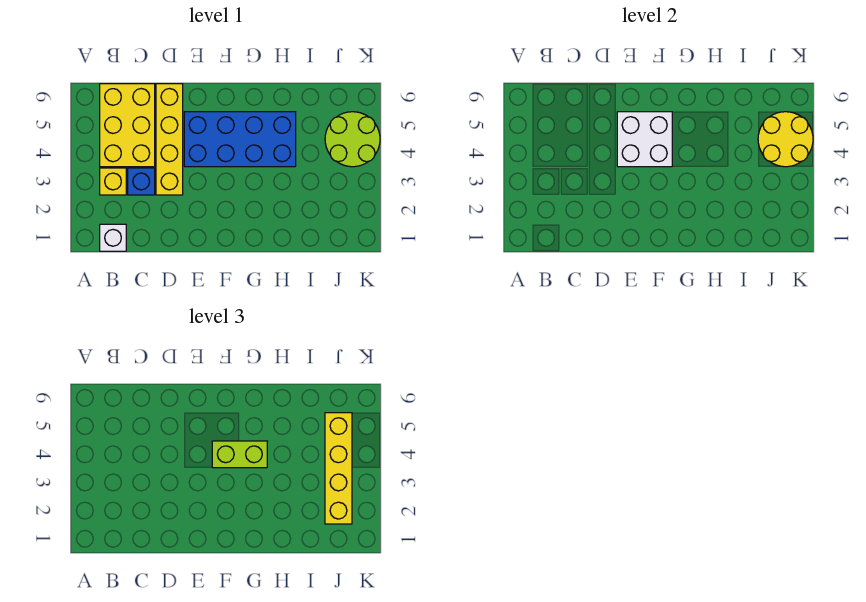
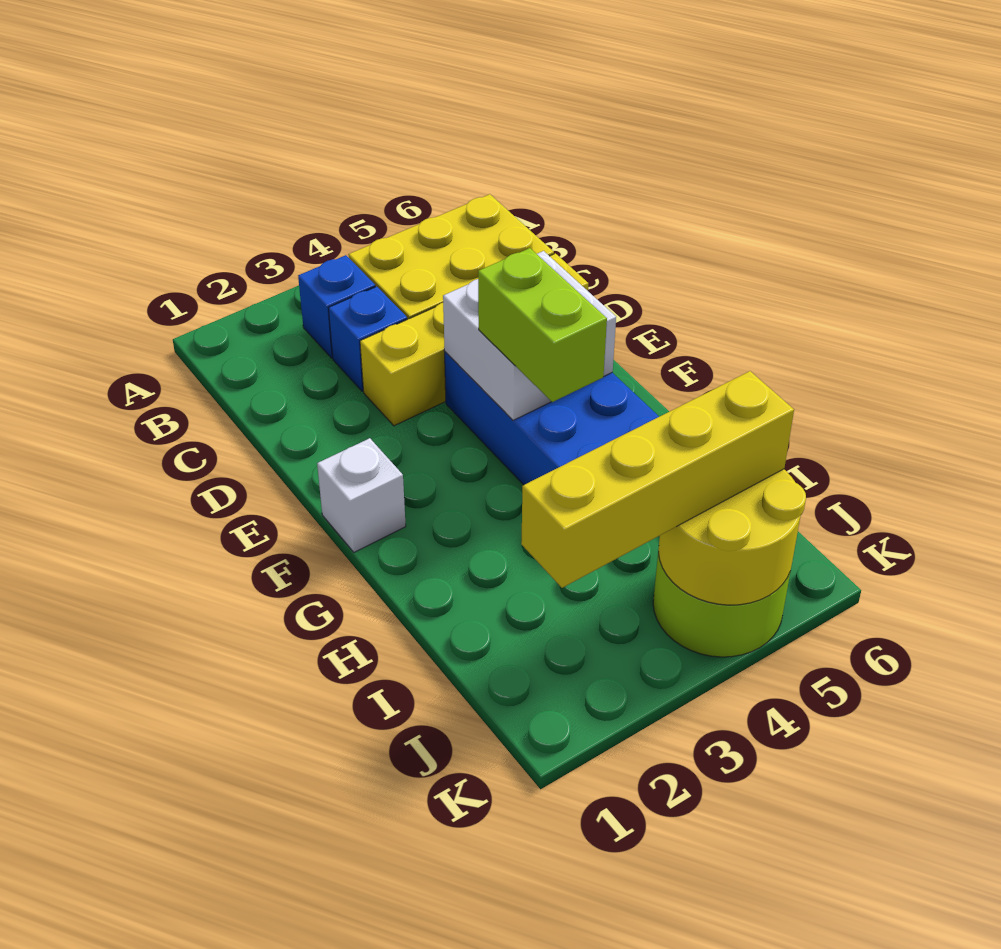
white 1x1 brick [100,224,126,251] -> white 1x1 brick moved to [317,438,406,552]
yellow 1x1 brick [100,168,126,195] -> blue 1x1 brick [298,255,375,358]

